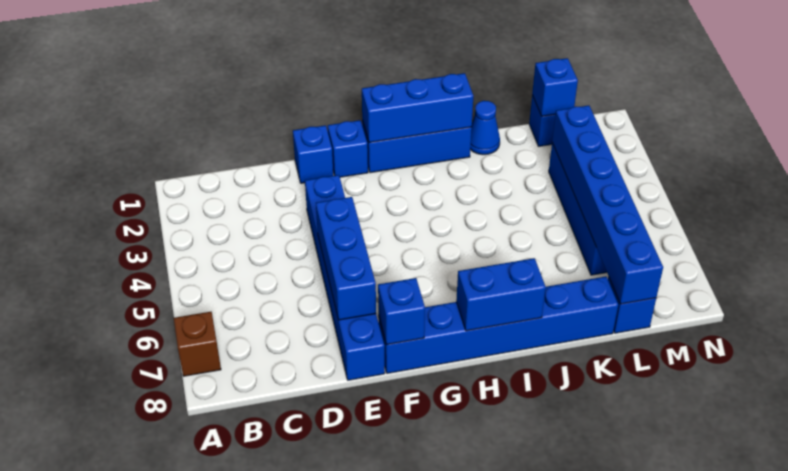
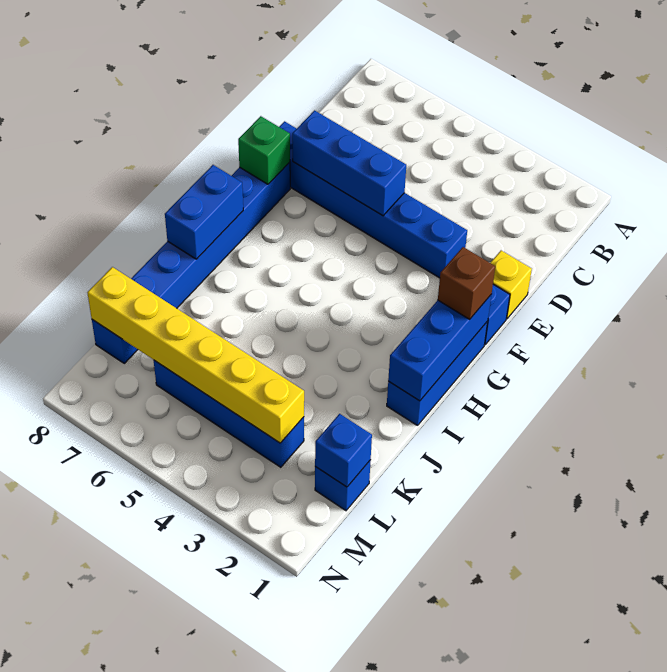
brown 1x1 brick [174,312,221,376] -> brown 1x1 brick moved to [438,247,495,319]
blue 1x1 brick [293,125,333,183] -> yellow 1x1 brick [490,251,532,319]
blue 1x1 brick [378,278,425,345] -> green 1x1 brick [238,116,290,184]
blue 1x1 cone [470,101,500,155] -> none
blue 1x6 brick [552,105,663,304] -> yellow 1x6 brick [87,267,304,443]

